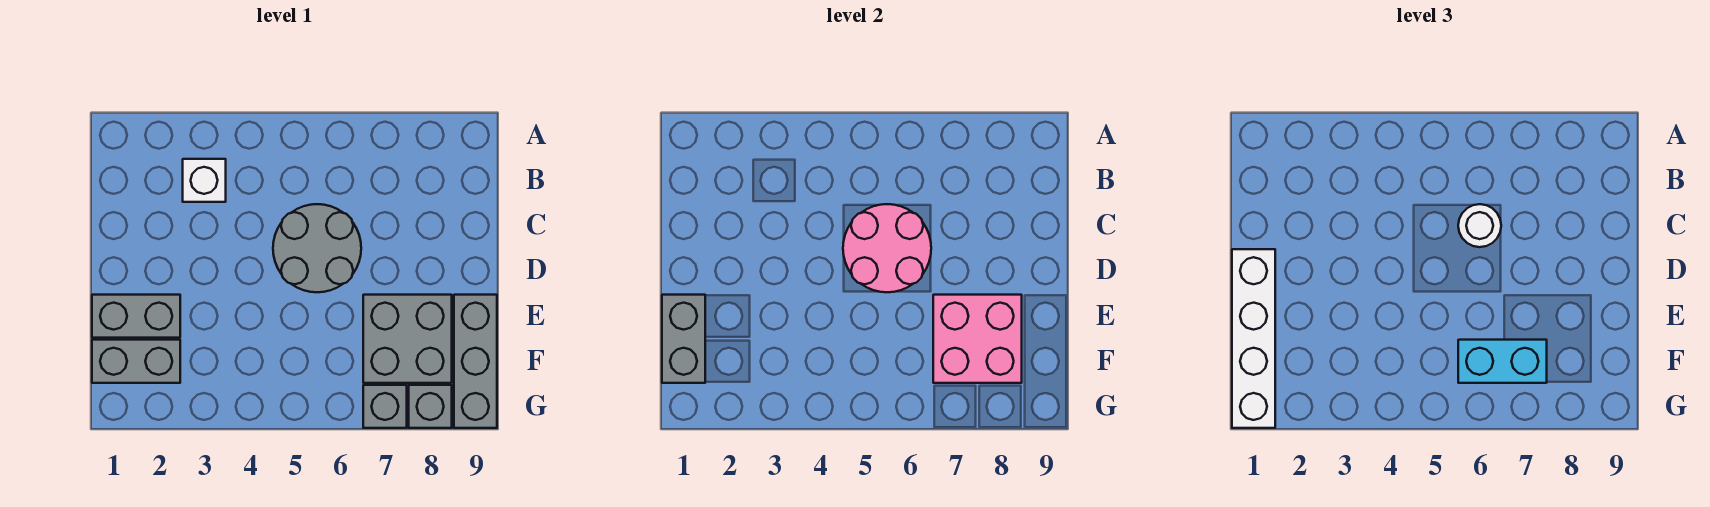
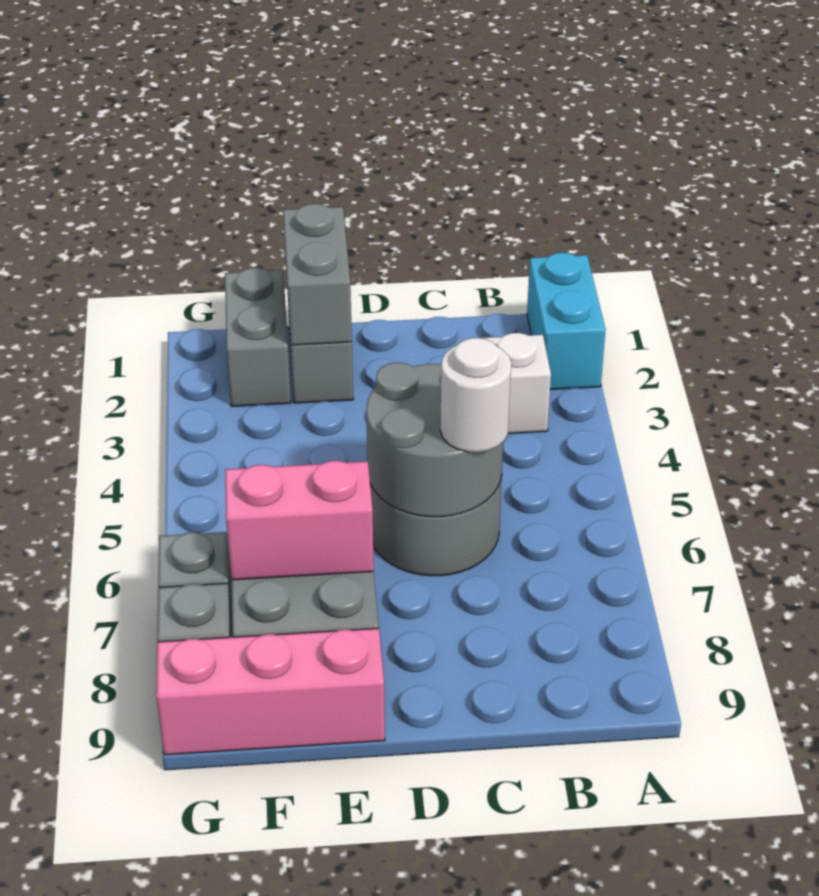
pink 2x2 round brick [843,204,931,292] -> grey 2x2 round brick [366,363,503,517]
white 1x4 brick [1232,249,1275,428] -> none
grey 1x2 brick [662,295,705,383] -> grey 1x2 brick turned to [283,204,352,345]
pink 2x2 brick [933,295,1022,383] -> pink 1x2 brick [225,461,374,580]
grey 1x3 brick [454,295,497,428] -> pink 1x3 brick [156,628,385,755]
cyan 1x2 brick [1458,340,1547,383] -> cyan 1x2 brick moved to [527,253,606,390]

